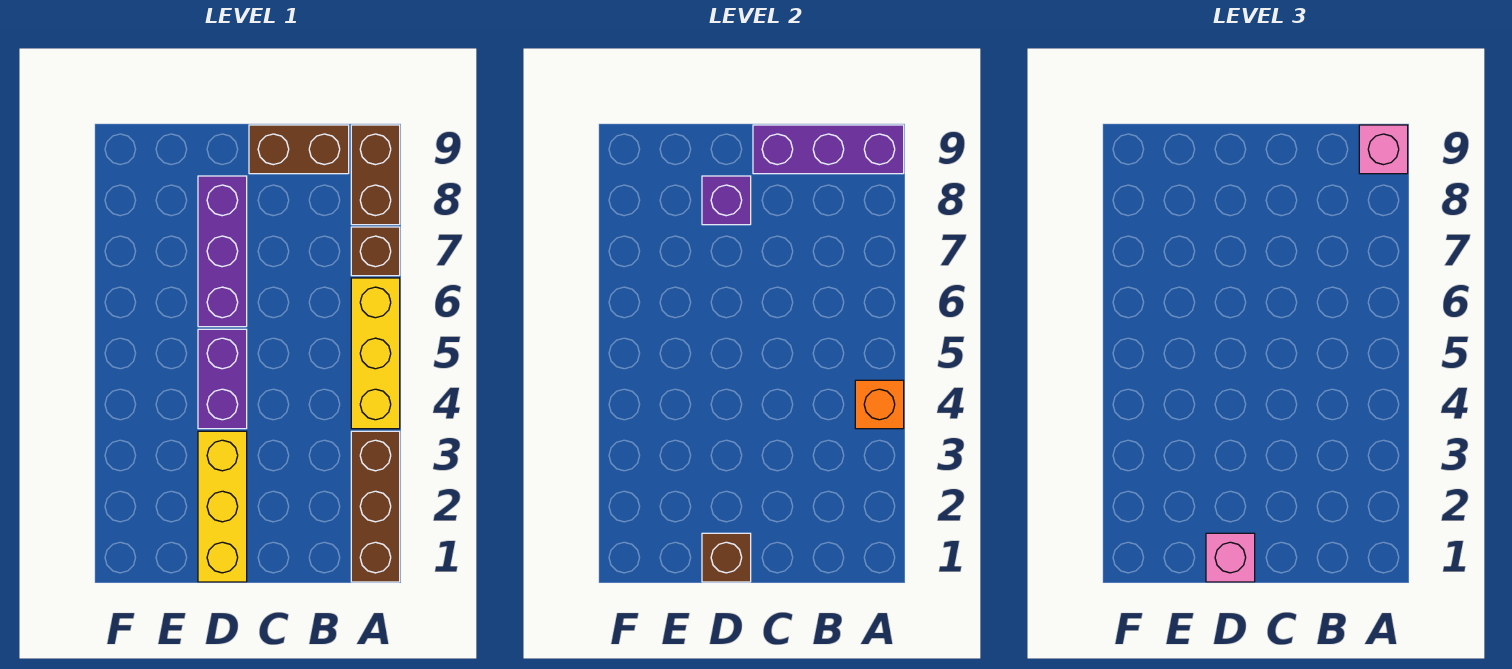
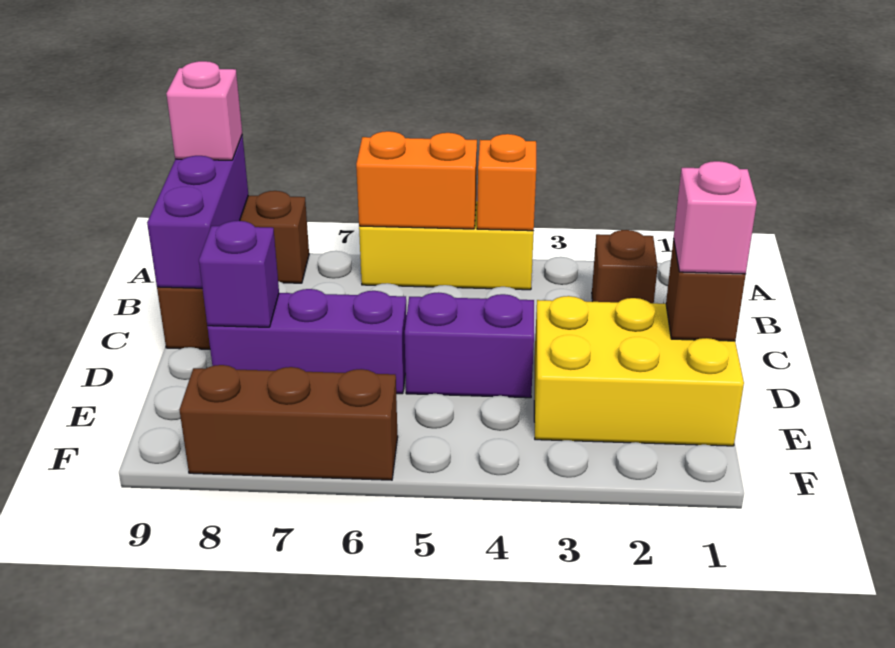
brown 1x3 brick [351,431,400,582] -> brown 1x3 brick moved to [180,365,398,480]
none -> orange 1x2 brick [356,131,477,229]
brown 1x1 brick [351,227,400,276] -> brown 1x1 brick moved to [592,230,658,303]
yellow 1x3 brick [198,431,247,582] -> yellow 2x3 brick [534,296,744,446]

